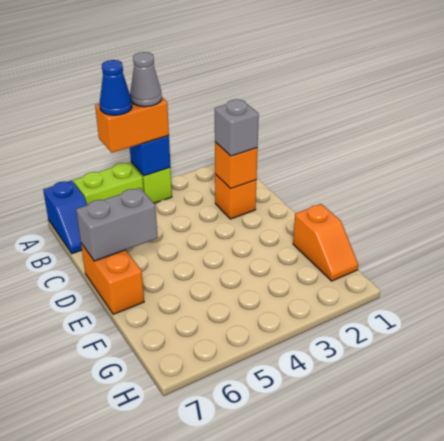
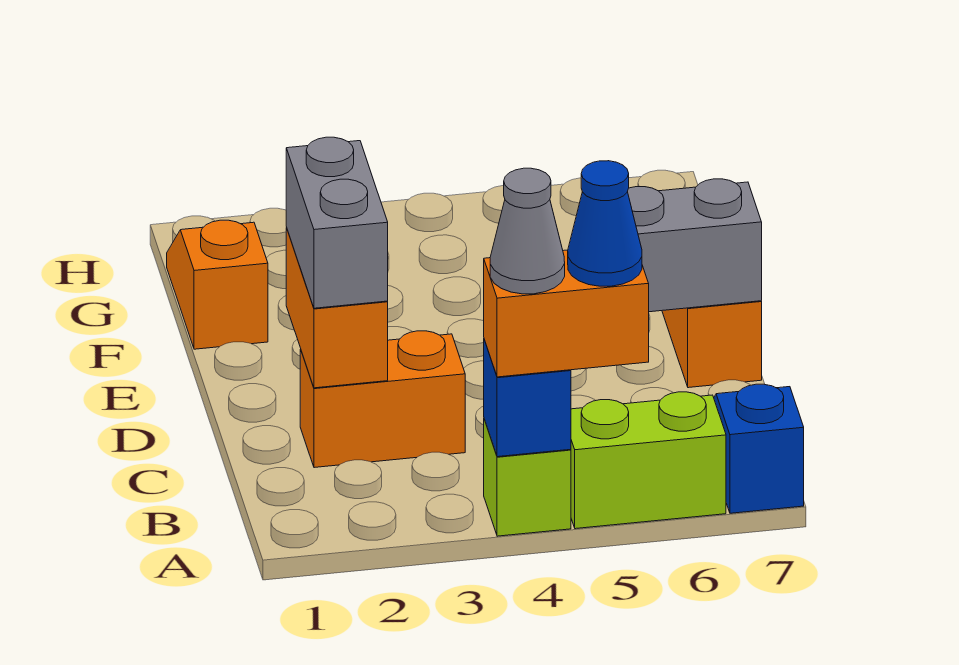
orange 1x1 brick [215,174,256,219] -> orange 1x2 brick [300,331,465,468]
orange 1x1 brick [215,142,258,189] -> orange 1x2 brick [286,228,388,388]
grey 1x1 brick [215,99,259,156] -> grey 1x2 brick [286,137,388,308]

